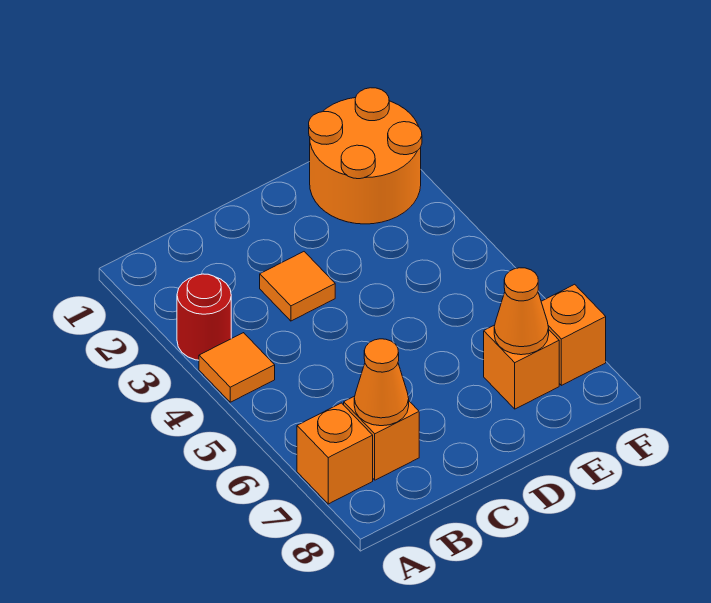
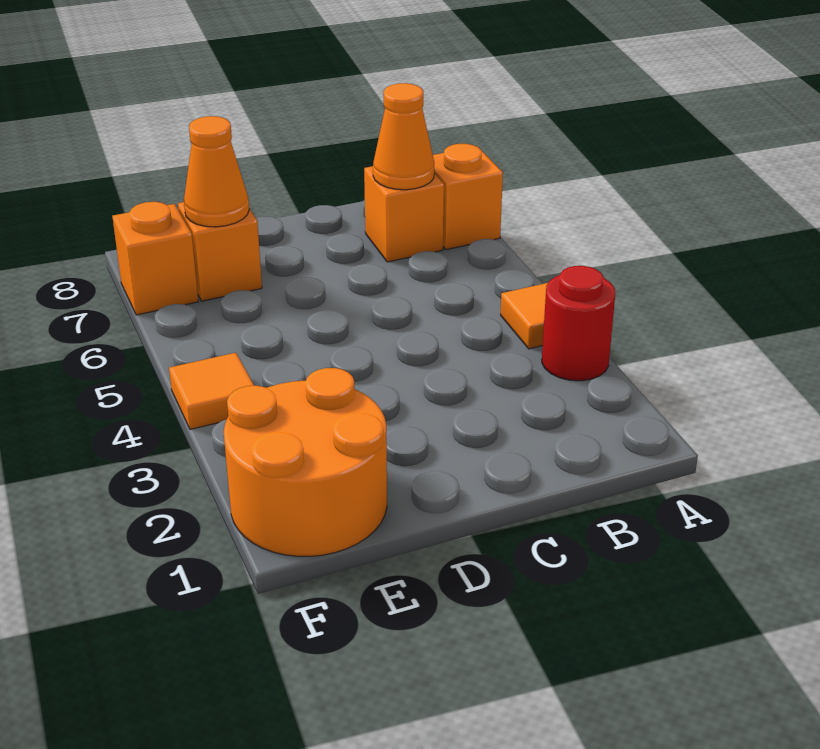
orange 1x1 tile [260,252,335,321] -> orange 1x1 tile moved to [169,353,254,429]

